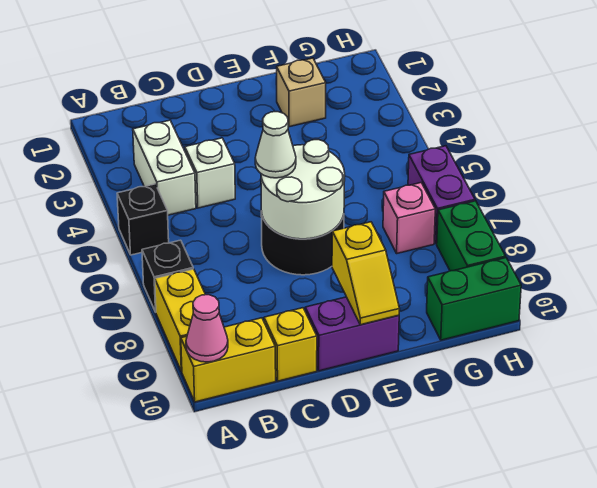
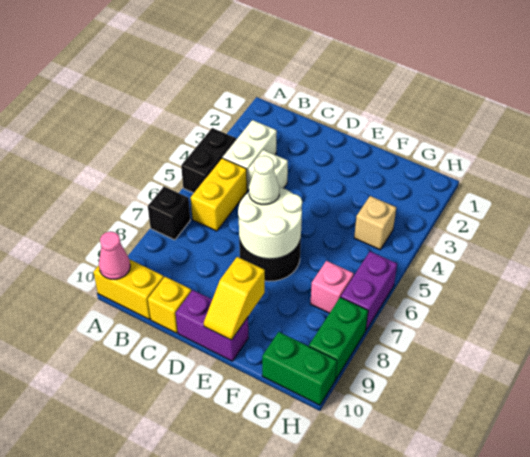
black 1x1 brick [117,184,169,255] -> black 1x2 brick [181,128,236,193]
yellow 1x2 brick [155,269,205,372] -> yellow 1x2 brick moved to [191,158,247,231]
tan 1x1 brick [276,58,326,127] -> tan 1x1 brick moved to [354,196,396,250]

